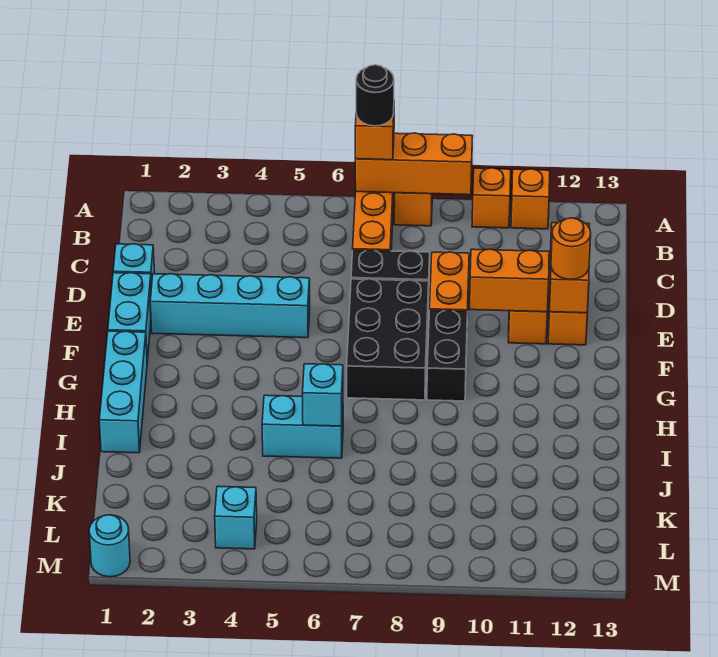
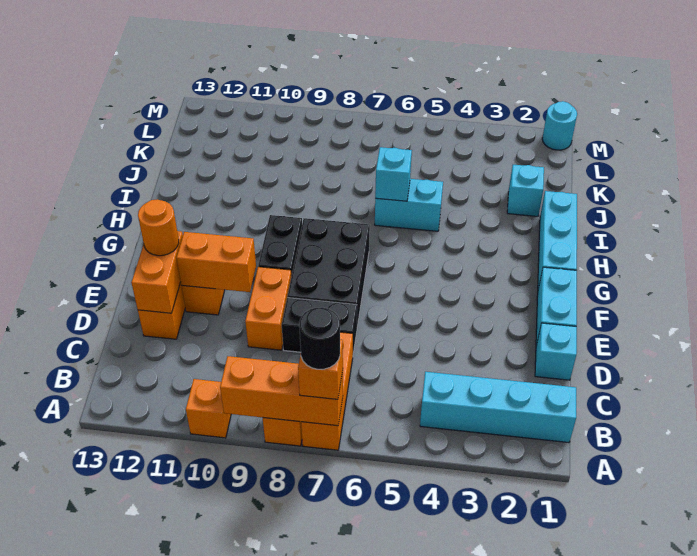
orange 1x1 brick [511,169,550,229] -> none
cyan 1x4 brick [150,274,310,338] -> cyan 1x4 brick moved to [420,372,576,443]
cyan 1x1 brick [215,486,257,549] -> cyan 1x1 brick moved to [507,165,544,216]

